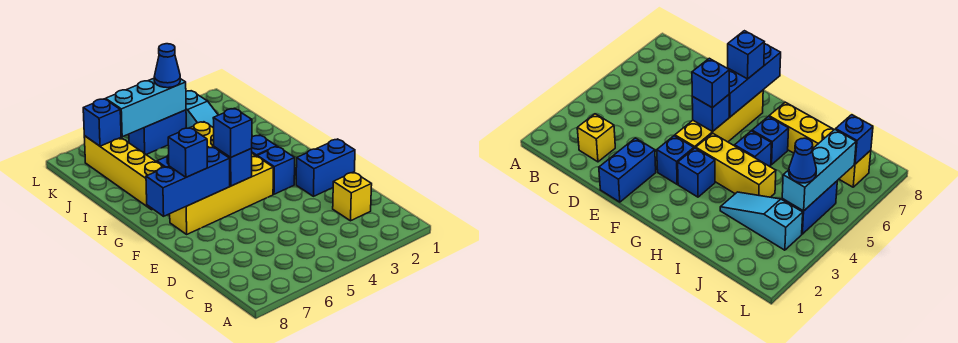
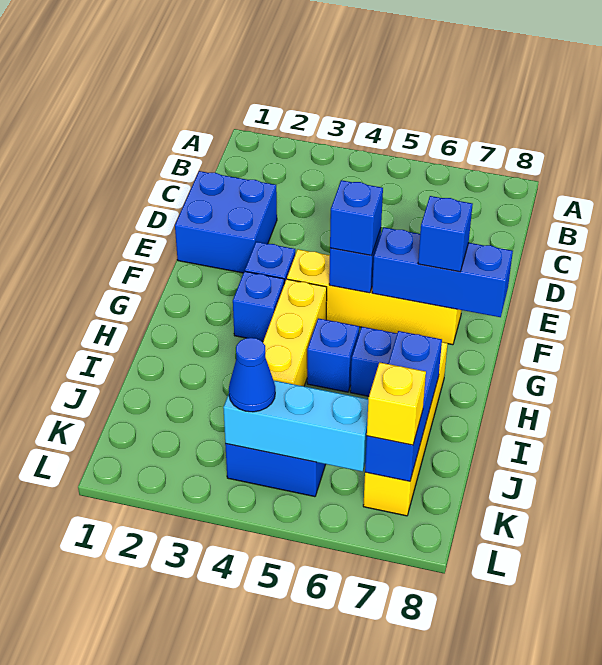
yellow 1x1 brick [333,172,372,221] -> yellow 1x1 brick moved to [367,362,426,445]
blue 1x2 brick [296,139,355,196] -> blue 2x2 brick [175,171,277,273]
cyan 1x3 slope [186,91,218,128] -> none
blue 1x1 brick [83,99,121,146] -> blue 1x3 brick [365,331,442,481]

